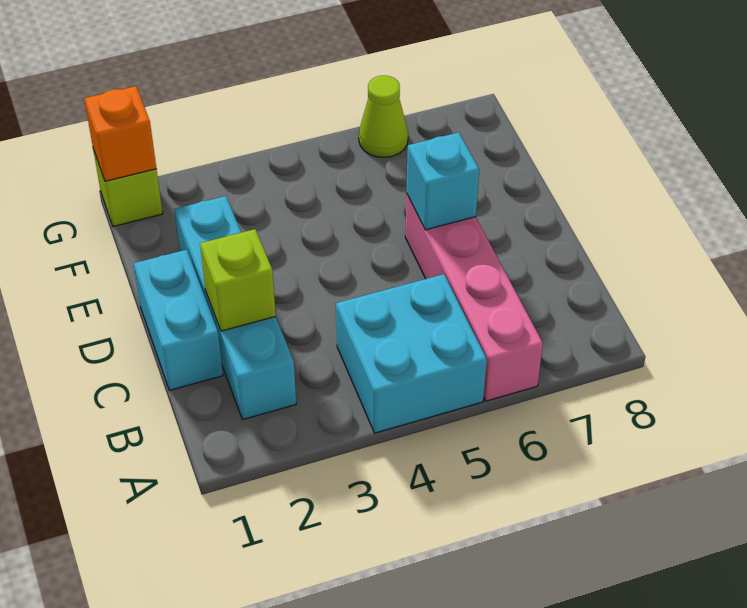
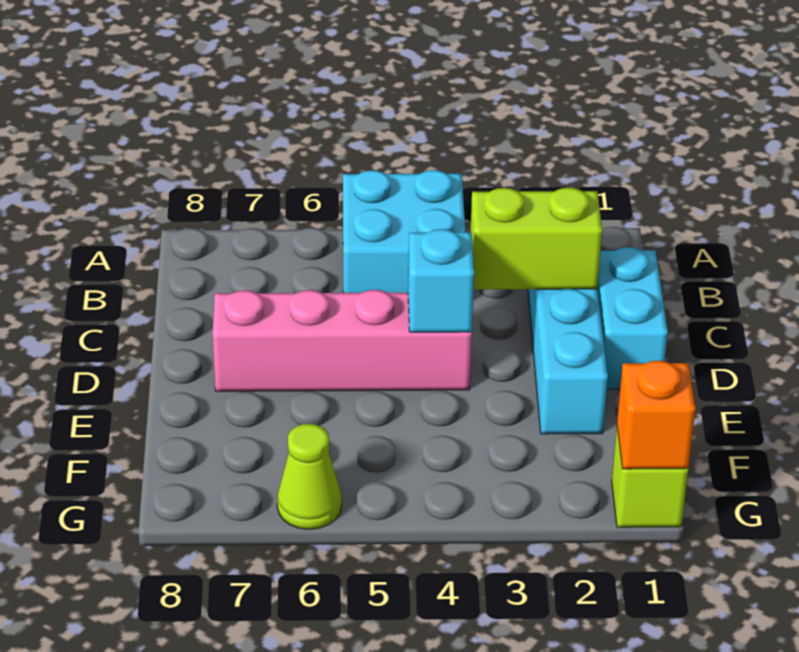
pink 1x4 brick [405,193,543,401] -> pink 1x4 brick turned to [213,290,472,391]
lime 1x1 brick [200,229,276,331] -> lime 1x2 brick [470,188,602,290]
cyan 1x1 brick [406,132,479,230] -> cyan 1x1 brick moved to [408,229,474,332]

